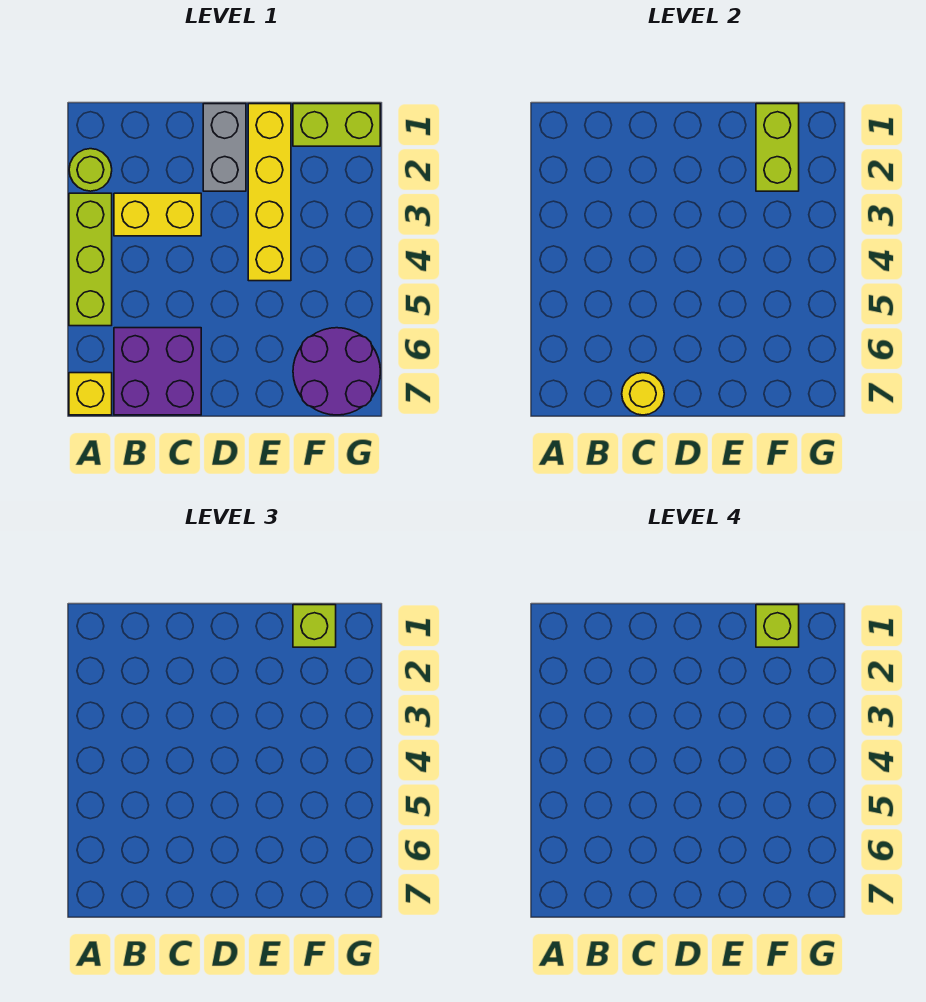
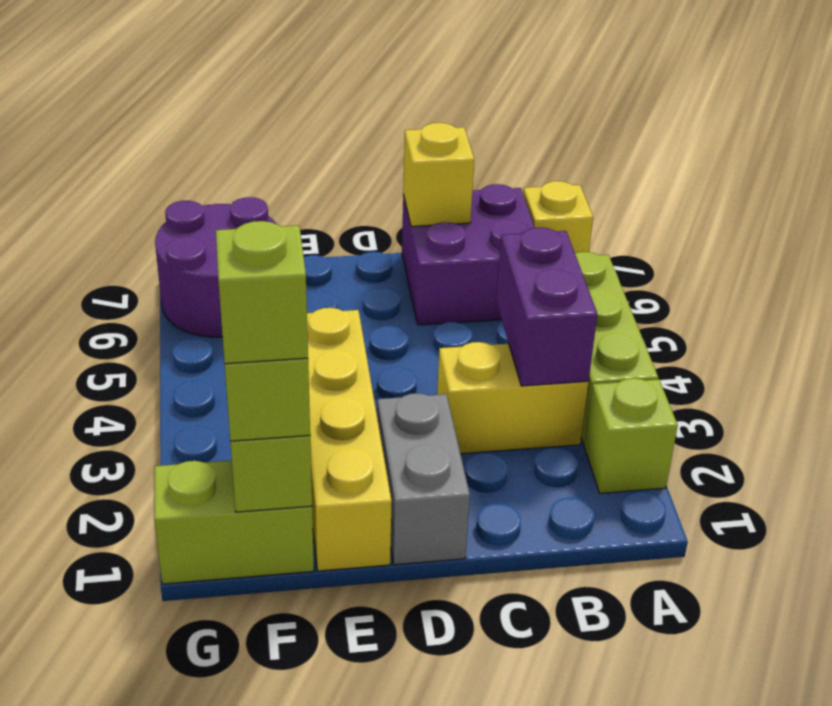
lime 1x1 round brick [69,149,112,191] -> lime 1x1 brick [584,378,678,493]
none -> purple 1x2 brick [496,227,597,386]
yellow 1x1 round brick [622,373,664,415] -> yellow 1x1 brick [403,123,474,226]

